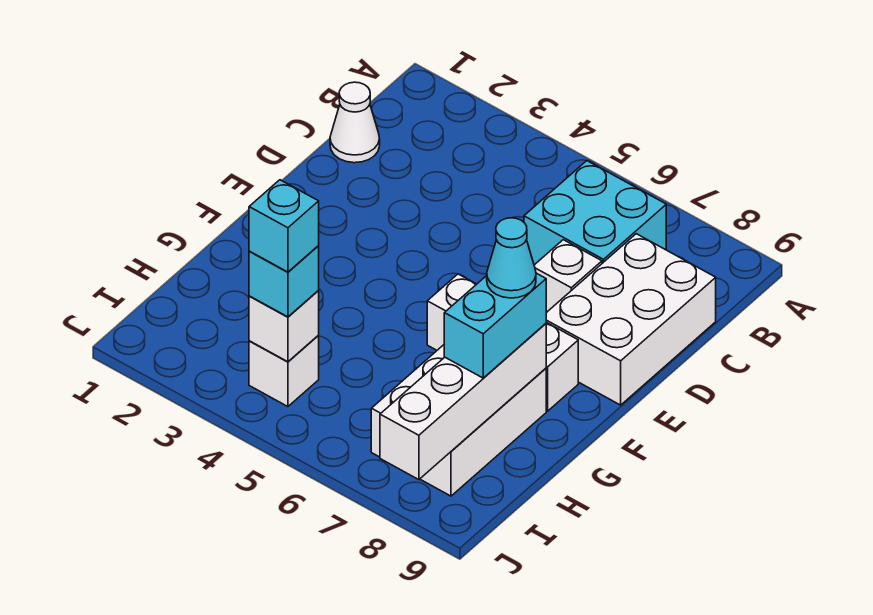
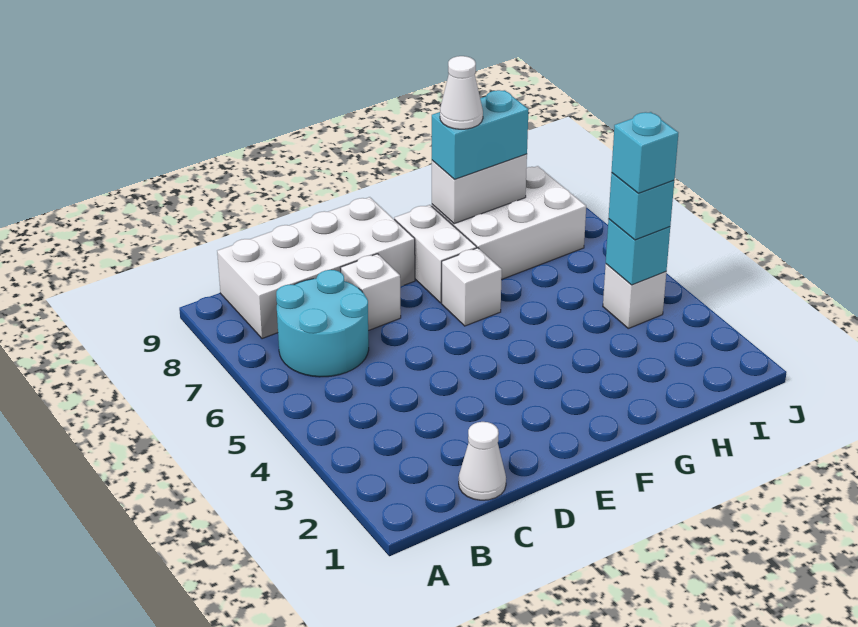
cyan 2x2 brick [524,161,666,265] -> cyan 2x2 round brick [276,270,369,377]
white 2x3 brick [546,234,716,405] -> white 2x4 brick [217,197,415,339]
white 1x4 brick [380,324,546,480] -> white 1x2 brick [432,154,527,224]
cyan 1x1 cone [487,218,536,298] -> white 1x1 cone [440,56,483,129]
white 1x1 brick [249,291,319,362] -> cyan 1x1 brick [606,219,670,285]

